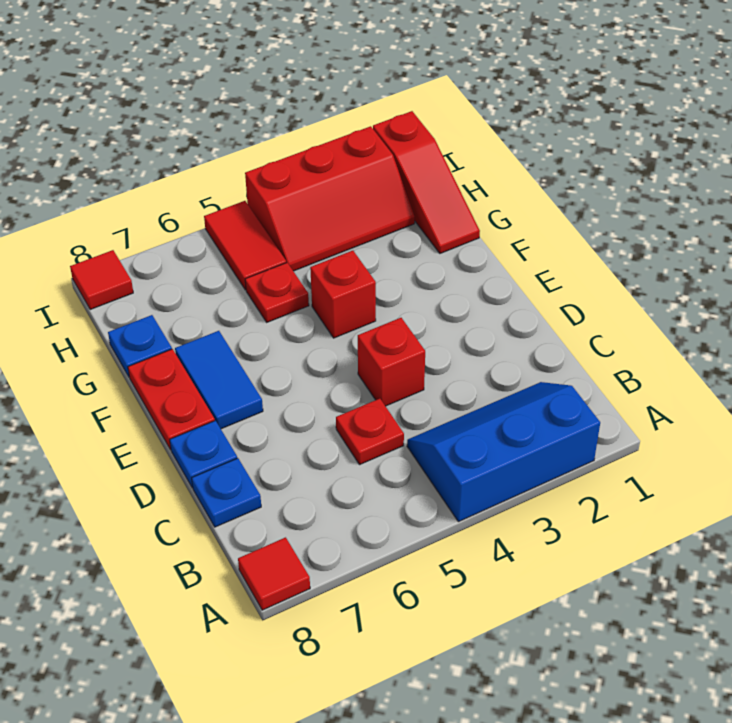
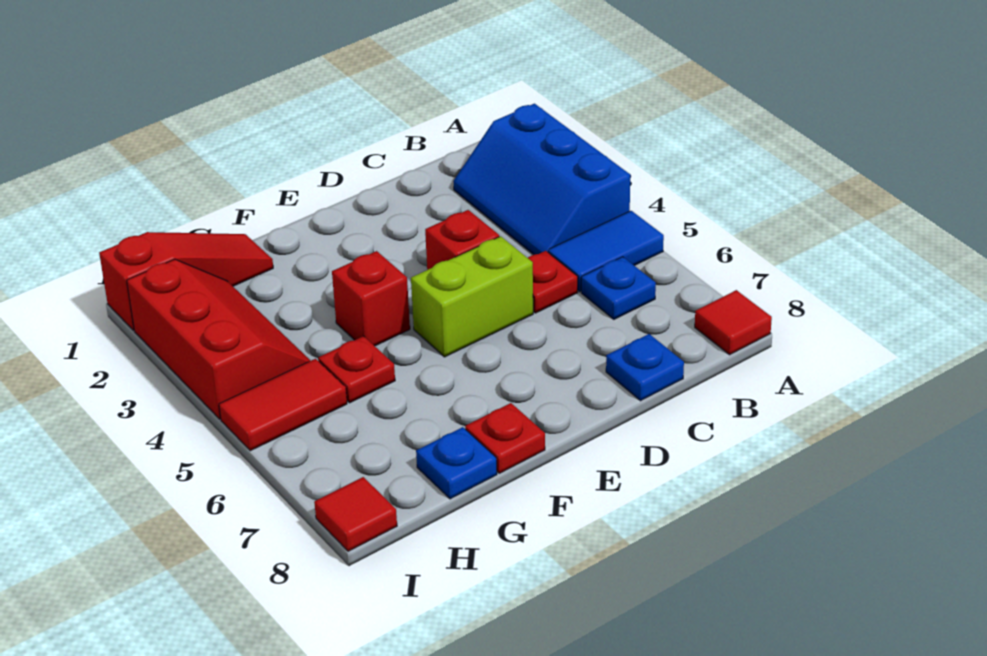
none -> lime 1x2 brick [411,236,533,357]
blue 1x1 plate [170,421,237,488] -> blue 1x1 plate moved to [581,257,656,319]
blue 1x2 tile [175,331,263,429] -> blue 1x2 tile moved to [548,211,664,292]
red 1x2 plate [128,349,215,450] -> red 1x1 plate [465,403,545,473]

